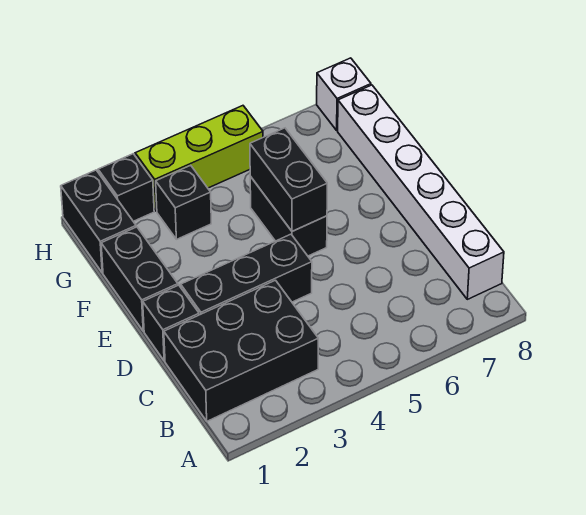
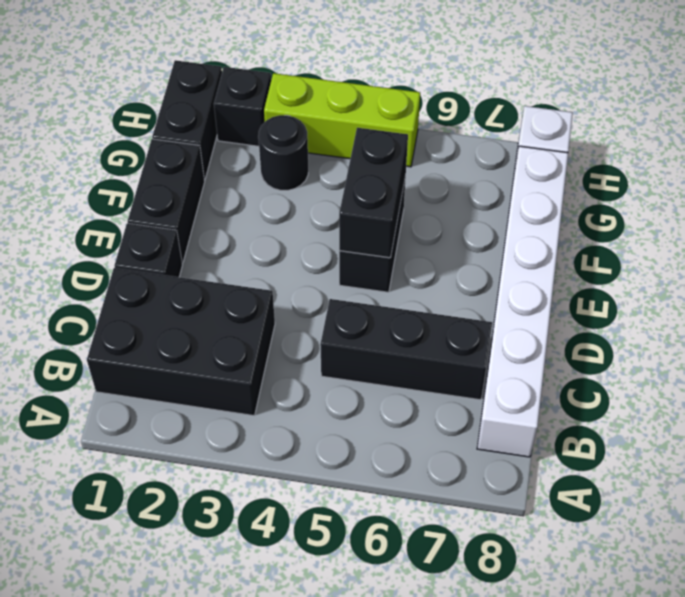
black 1x3 brick [181,234,312,315] -> black 1x3 brick moved to [320,299,492,400]
black 1x1 brick [156,165,211,239] -> black 1x1 round brick [258,115,308,190]

